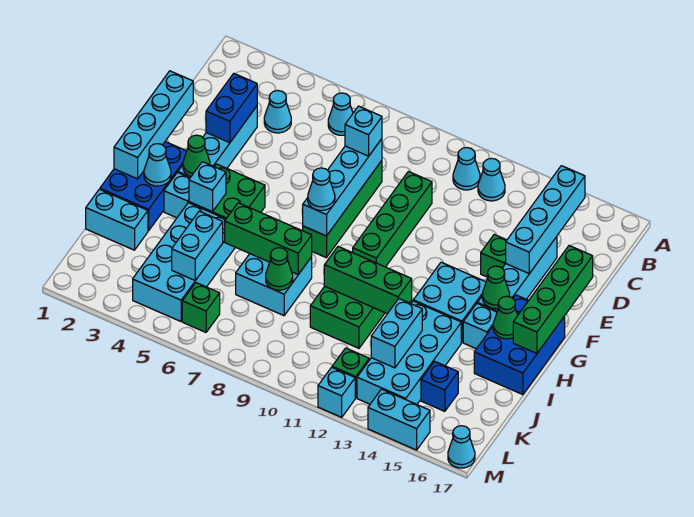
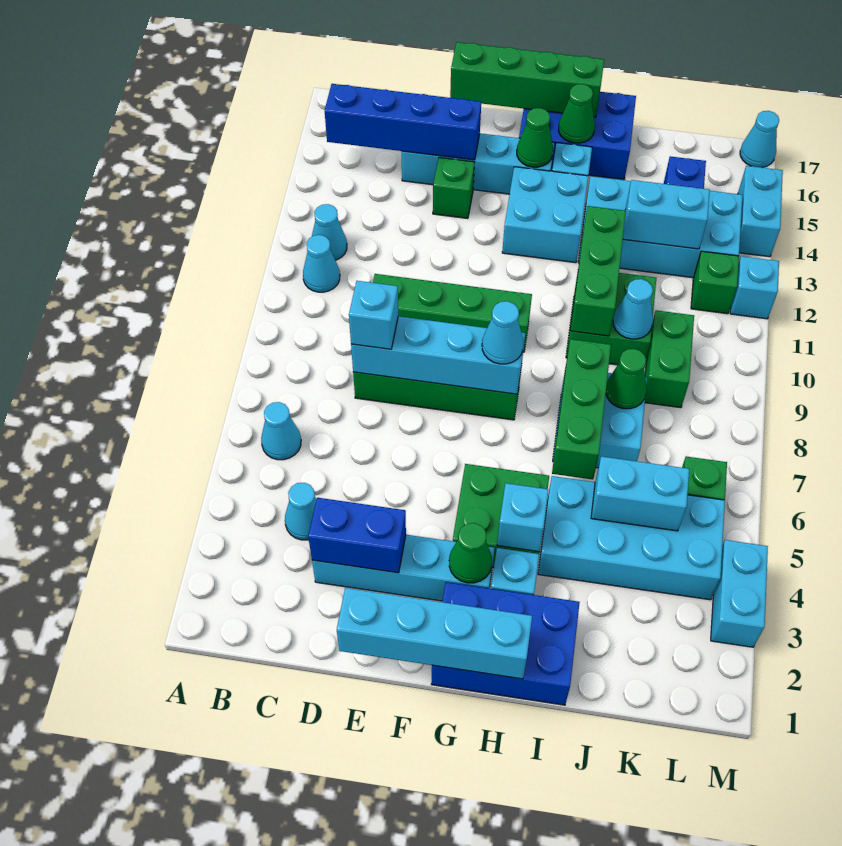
cyan 1x4 brick [506,166,585,274] -> blue 1x4 brick [325,84,481,160]
cyan 1x1 cone [144,144,171,186] -> cyan 1x1 cone moved to [613,279,653,339]
cyan 1x2 brick [86,189,148,250] -> cyan 1x2 brick moved to [711,540,768,647]
none -> green 1x2 brick [645,310,694,408]

